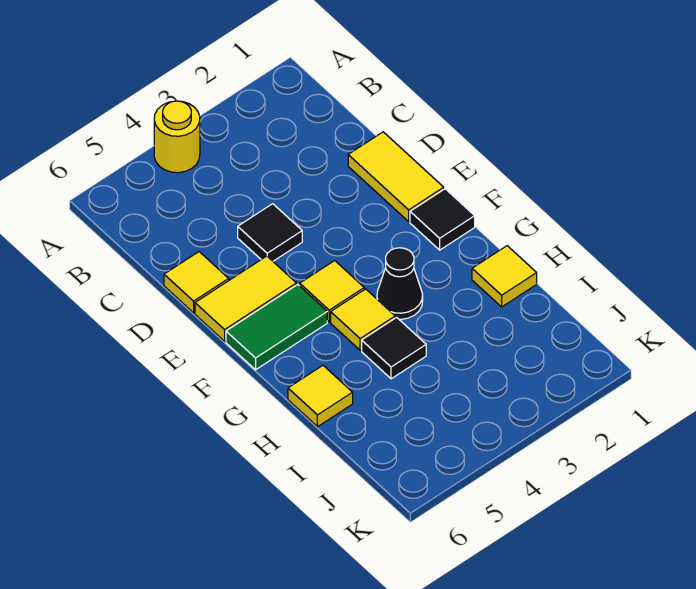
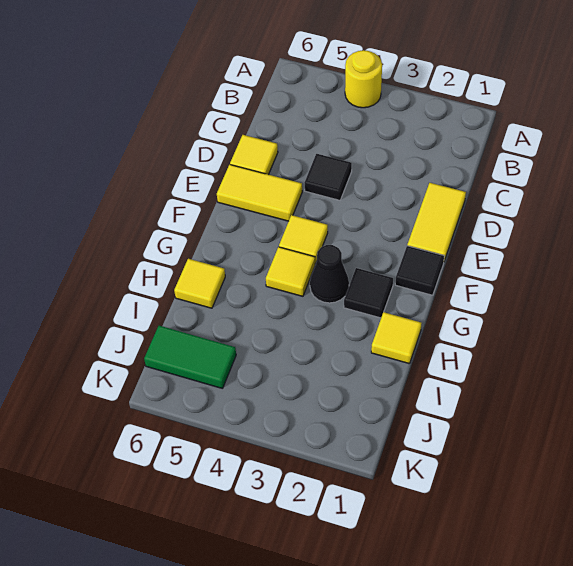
green 1x2 tile [226,285,327,370] -> green 1x2 tile moved to [144,326,236,389]
black 1x1 tile [362,317,426,379] -> black 1x1 tile moved to [344,268,393,318]

